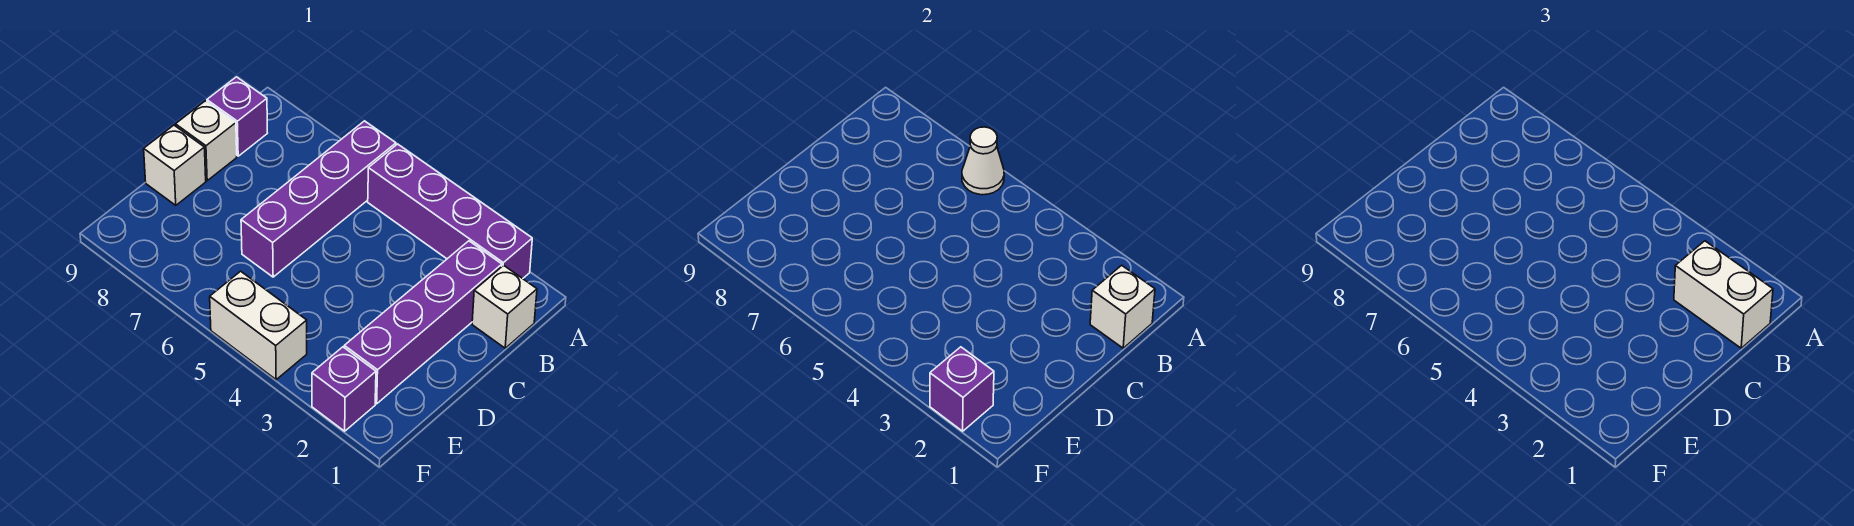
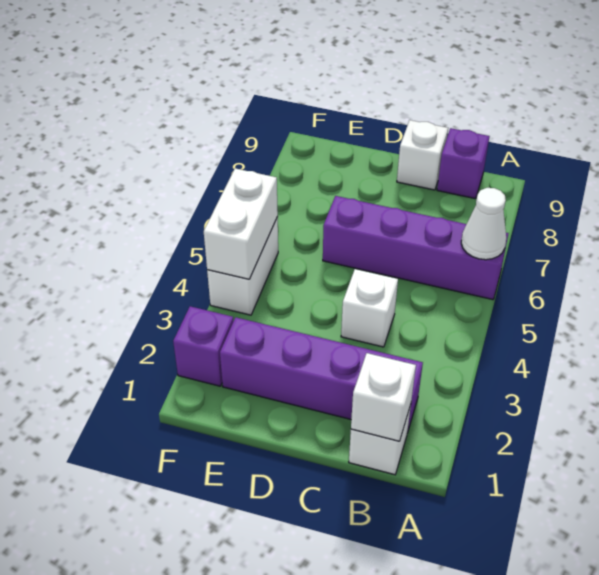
purple 1x4 brick [368,144,532,279] -> none
white 1x2 brick [1674,241,1773,348] -> white 1x2 brick moved to [204,168,278,279]
white 1x1 brick [144,125,206,205] -> white 1x1 brick moved to [341,269,398,347]
purple 1x1 brick [930,347,994,431] -> none

